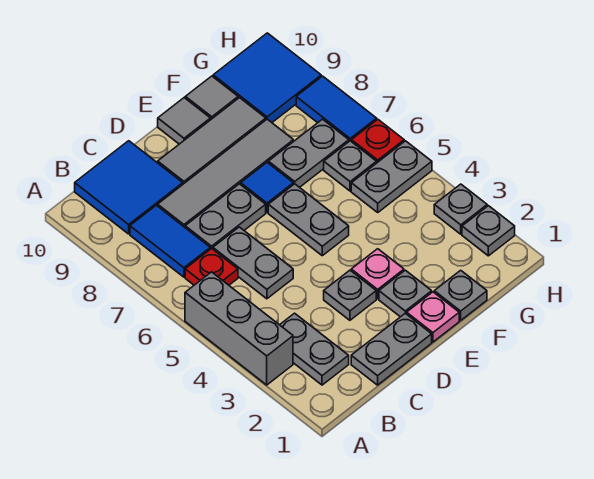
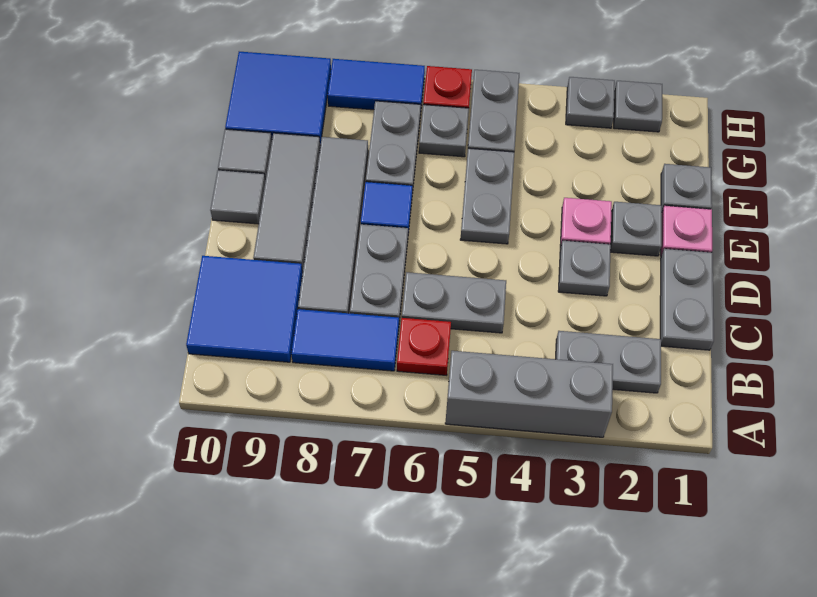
grey 1x2 plate [268,184,349,256] -> grey 1x2 plate turned to [460,148,514,244]

